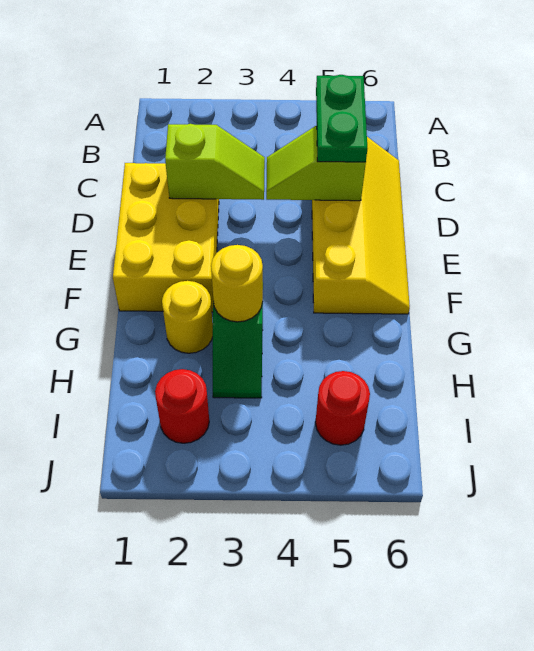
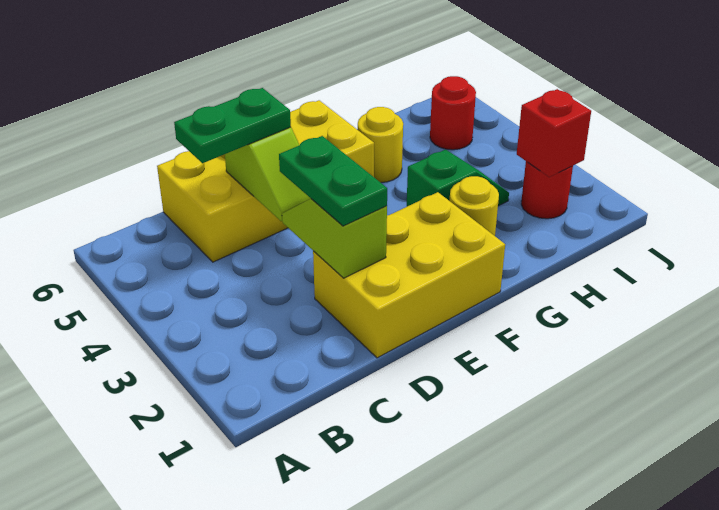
yellow 2x4 slope [312,137,410,314] -> yellow 2x4 brick [157,100,374,262]
none -> green 1x2 plate [279,136,387,226]
yellow 1x1 round brick [211,245,263,322] -> yellow 1x1 round brick moved to [358,107,403,183]
none -> red 1x1 brick [517,89,591,177]

